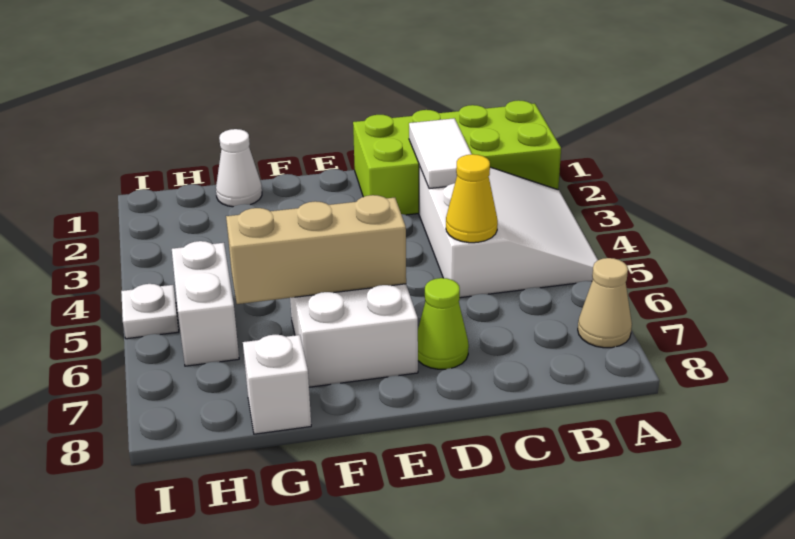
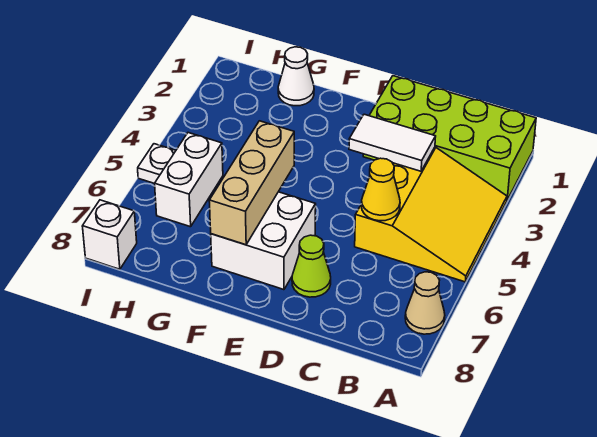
white 3x3 slope [419,165,598,298] -> yellow 3x3 slope [355,147,507,282]
white 1x2 tile [409,118,471,189] -> white 1x2 tile turned to [349,114,436,171]
tan 1x3 brick [226,195,406,304] -> tan 1x3 brick turned to [209,121,294,245]
white 1x1 brick [243,335,311,434] -> white 1x1 brick moved to [82,200,137,269]

